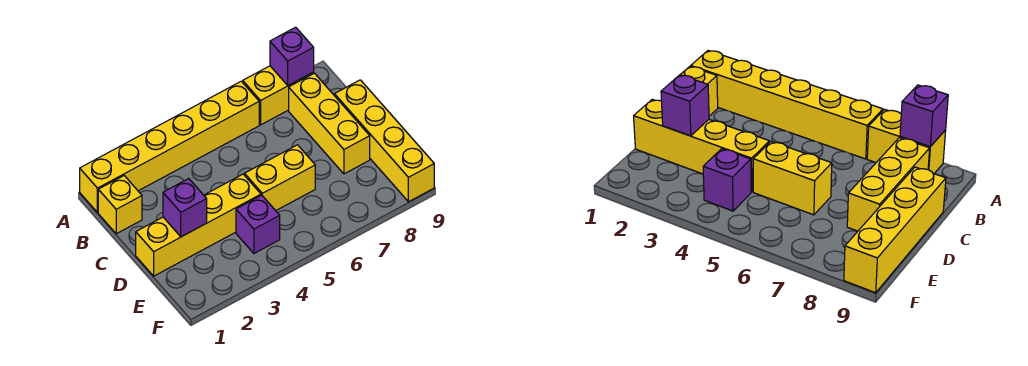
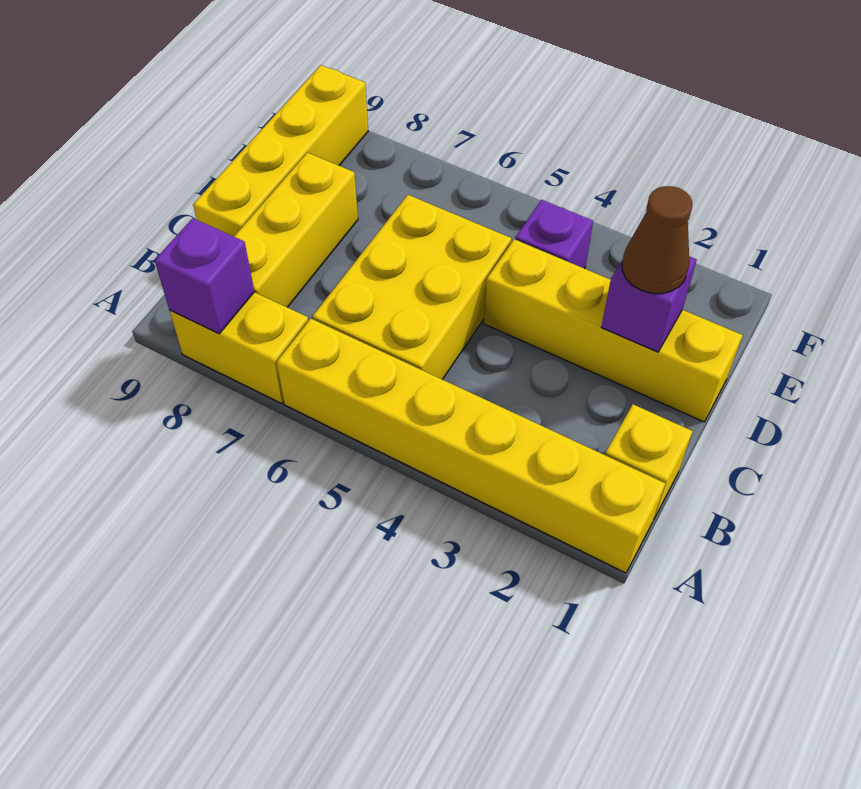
none -> brown 1x1 cone [622,186,692,294]
yellow 1x2 brick [245,145,315,211] -> yellow 2x3 brick [312,195,511,379]

